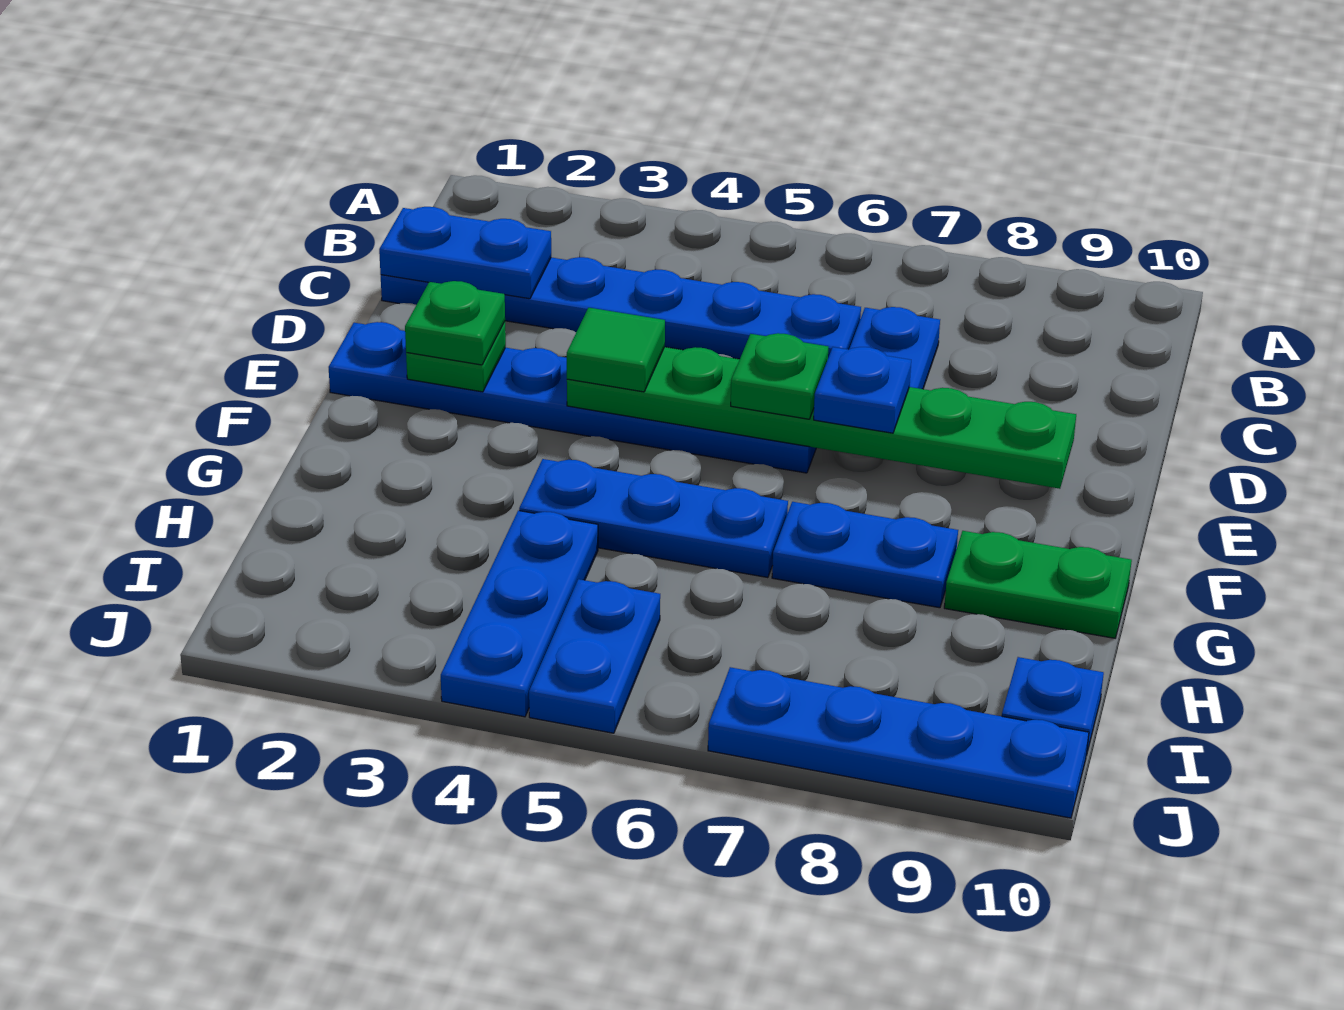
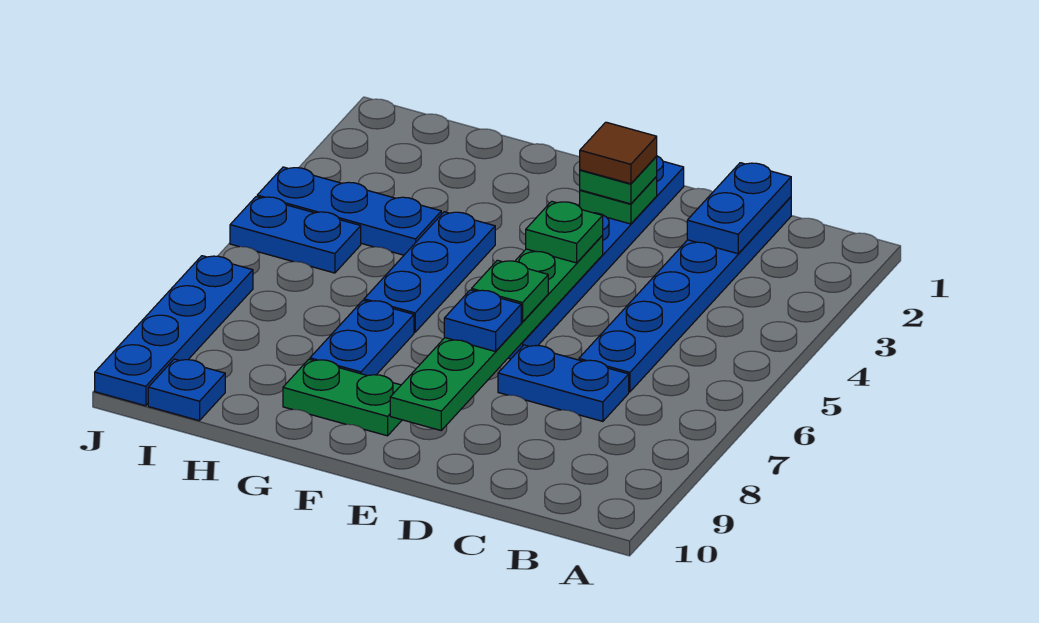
none -> brown 1x1 tile [580,122,657,184]
green 1x1 tile [567,308,665,392] -> green 1x1 plate [526,201,603,263]
green 1x2 plate [944,531,1132,638] -> green 1x2 plate turned to [283,359,402,436]

